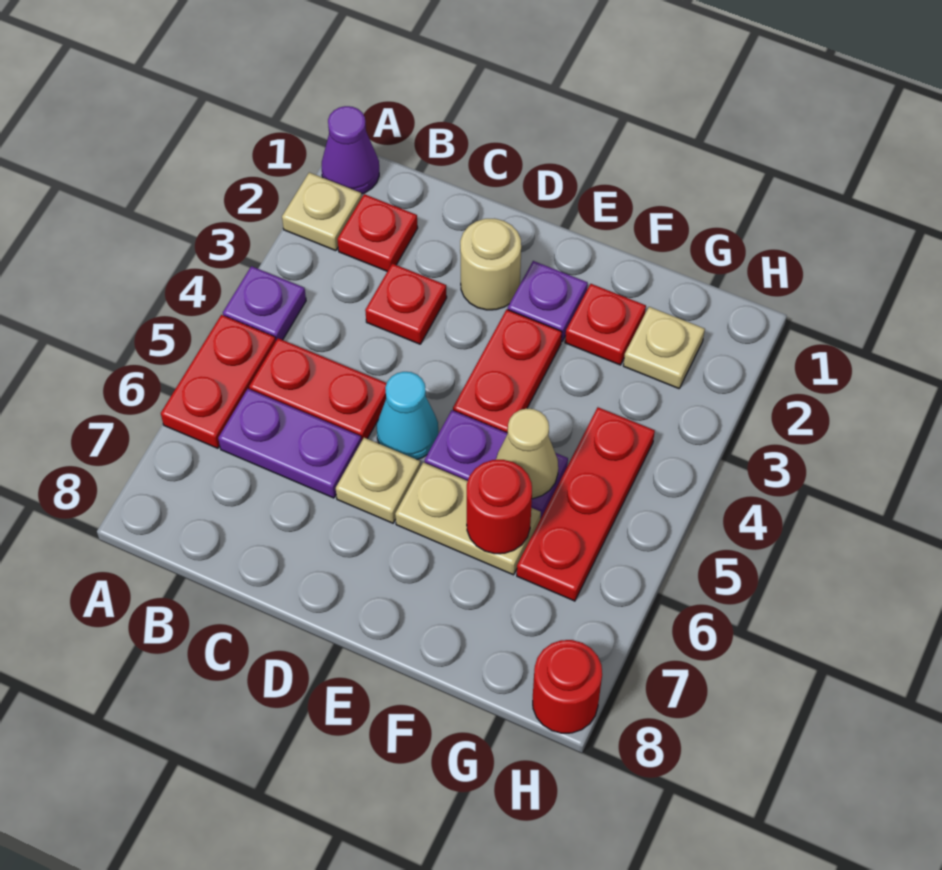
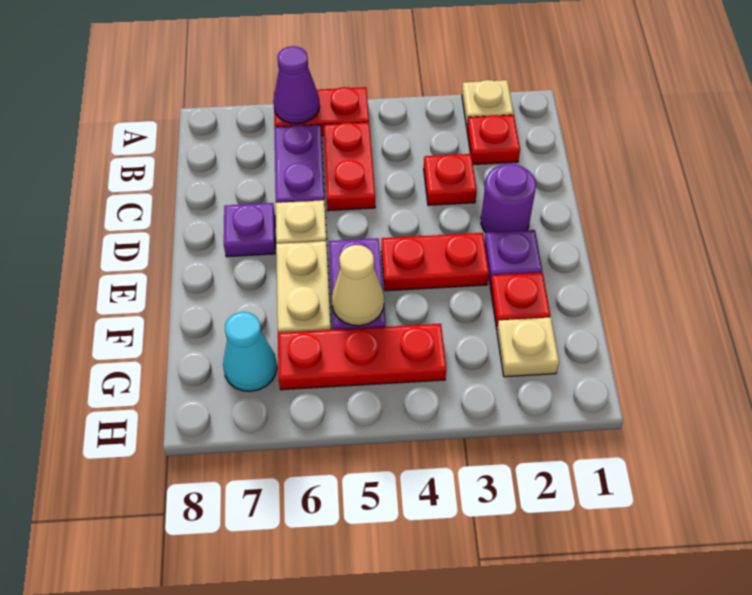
purple 1x1 cone [322,106,379,194] -> purple 1x1 cone moved to [273,46,320,124]
purple 1x1 plate [223,266,306,340] -> purple 1x1 plate moved to [224,203,275,257]
tan 1x1 round brick [460,219,521,310] -> purple 1x1 round brick [481,164,536,233]
cyan 1x1 cone [377,372,438,459] -> cyan 1x1 cone moved to [223,312,277,391]
red 1x1 round brick [467,460,532,554] -> none
red 1x1 round brick [533,640,602,733] -> none

